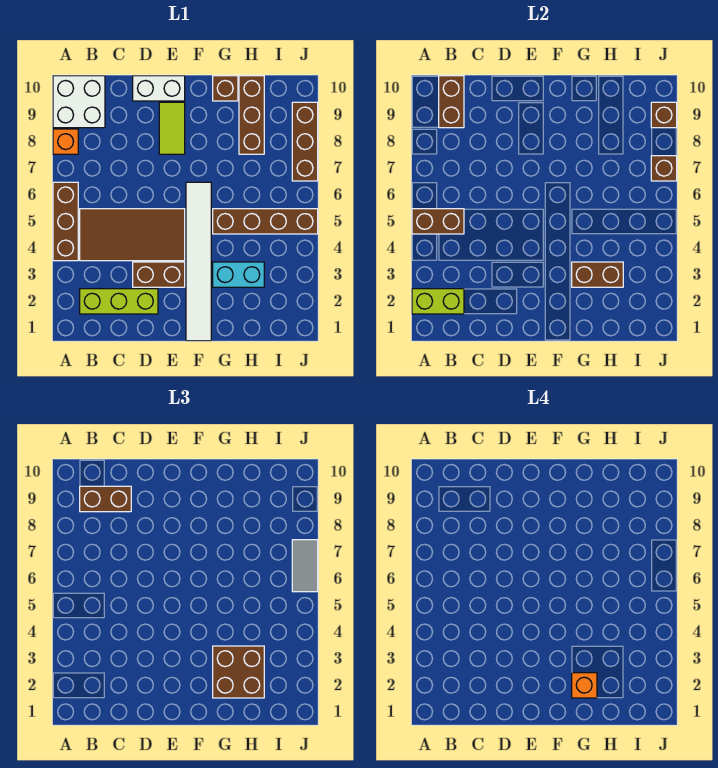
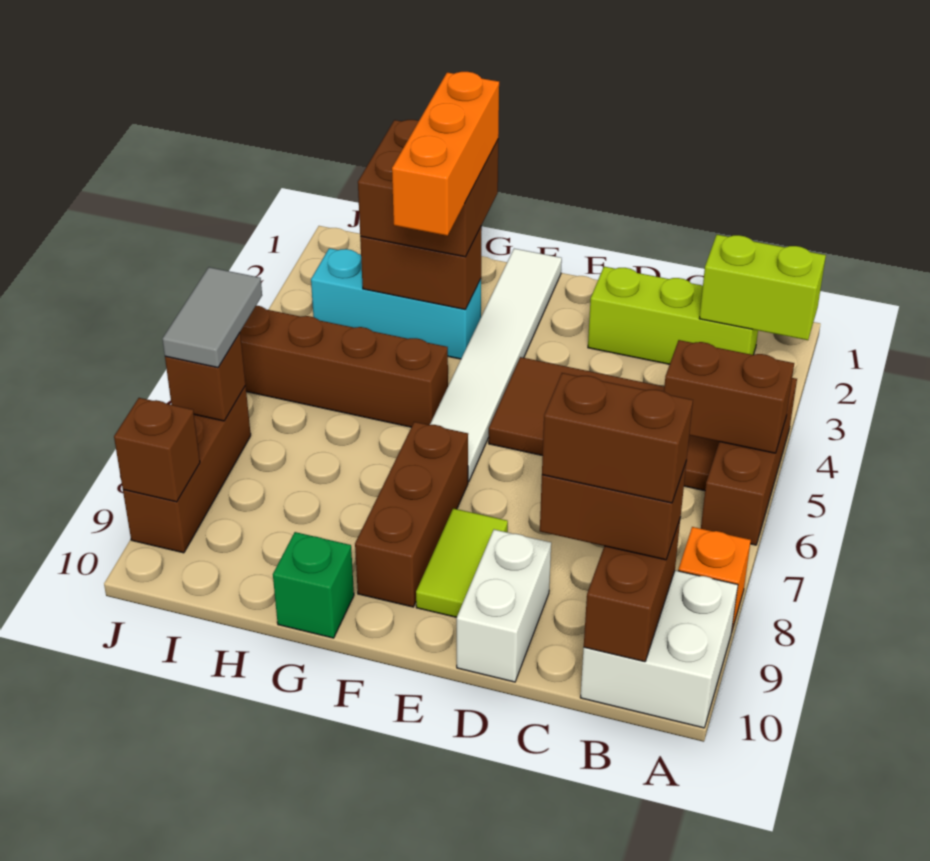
brown 1x2 brick [133,262,185,287] -> brown 1x2 brick moved to [542,373,693,503]
white 1x2 brick [133,76,185,101] -> white 1x2 brick turned to [457,530,551,682]
orange 1x1 brick [572,673,597,698] -> orange 1x3 brick [392,72,499,236]
cyan 1x2 brick [213,262,264,287] -> cyan 1x3 brick [311,248,481,359]
brown 1x1 brick [213,76,238,101] -> green 1x1 brick [273,532,354,638]
brown 1x3 brick [239,76,264,154] -> brown 1x3 brick moved to [355,422,468,607]

